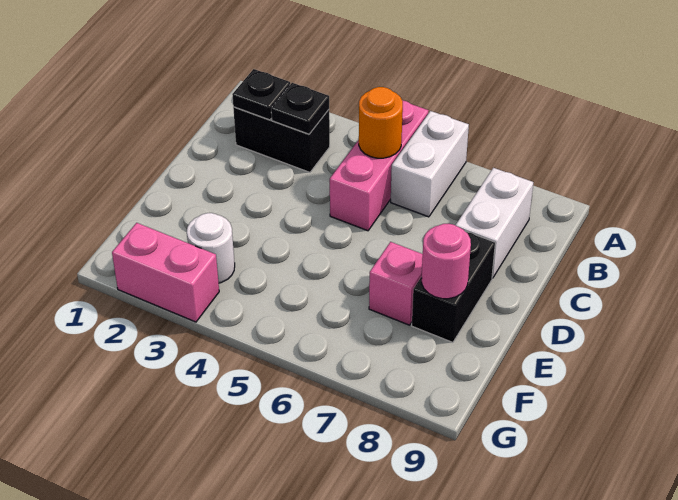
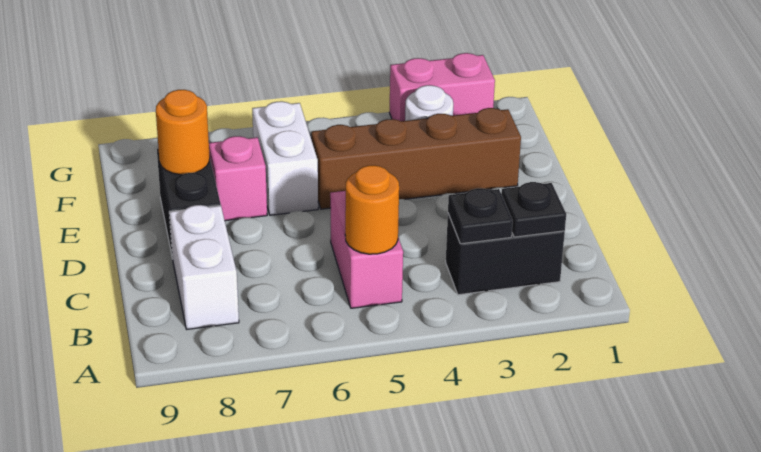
pink 1x3 brick [330,100,429,231] -> pink 1x2 brick [330,191,403,308]
white 1x2 brick [391,111,469,217] -> white 1x2 brick moved to [252,101,318,215]
none -> brown 1x4 brick [311,108,521,209]
pink 1x1 round brick [421,224,471,299] -> orange 1x1 round brick [156,90,210,175]

